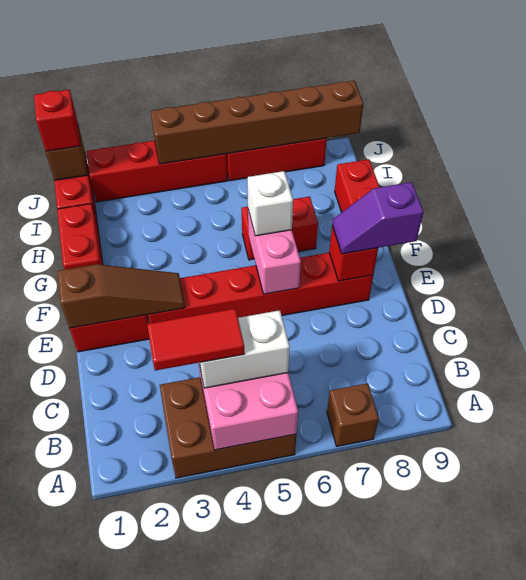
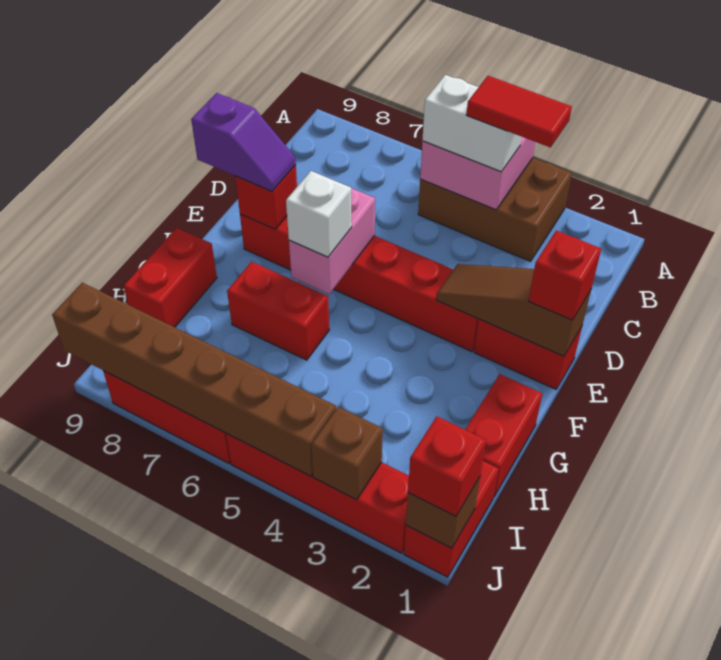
brown 1x1 brick [327,383,379,446] -> brown 1x1 brick moved to [311,407,383,500]
none -> red 1x1 brick [529,230,601,320]

